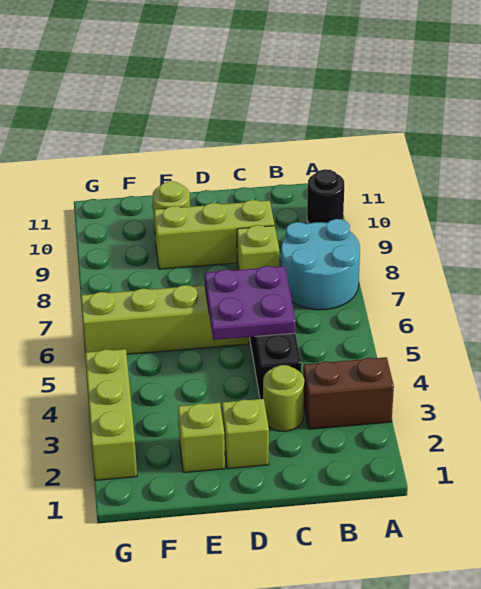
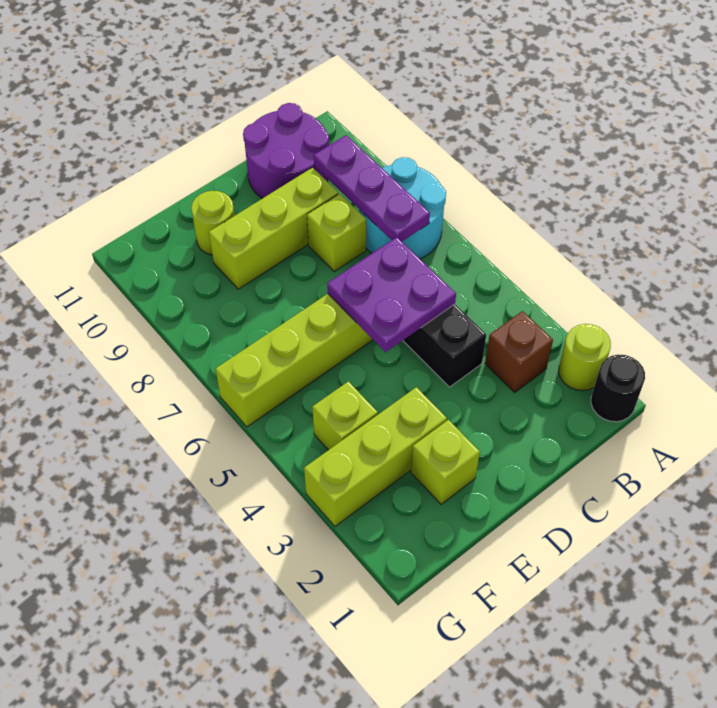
brown 1x2 brick [303,357,394,429] -> brown 1x1 brick [485,311,553,392]
black 1x1 round brick [307,169,344,223] -> black 1x1 round brick moved to [591,354,645,422]
none -> purple 1x3 plate [314,135,430,241]
none -> purple 2x2 round brick [243,103,329,199]
lime 1x1 round brick [263,365,304,431] -> lime 1x1 round brick moved to [559,324,611,391]
lime 1x1 brick [222,399,269,469] -> lime 1x1 brick moved to [312,381,378,450]
lime 1x3 brick [85,349,137,480] -> lime 1x3 brick turned to [304,387,447,526]

